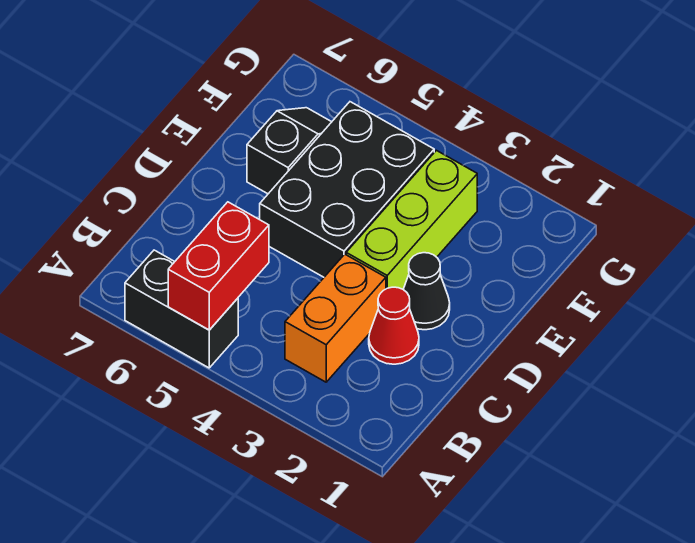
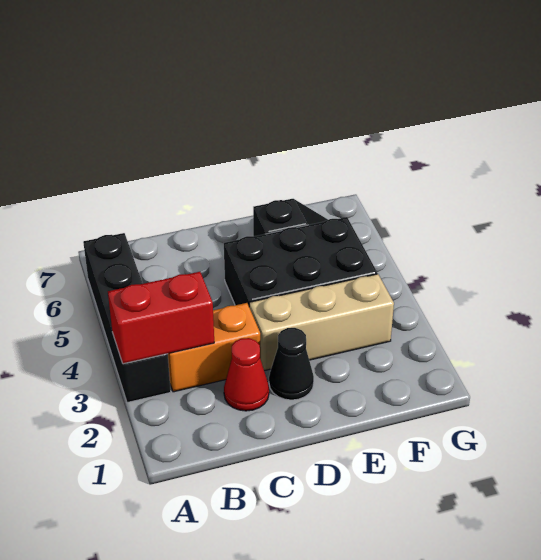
black 1x2 brick [125,250,238,368] -> black 1x4 brick [83,233,171,403]
red 1x2 brick [168,202,269,330] -> red 1x2 brick moved to [108,272,214,364]
lime 1x3 brick [346,150,477,289] -> tan 1x3 brick [249,274,394,371]

